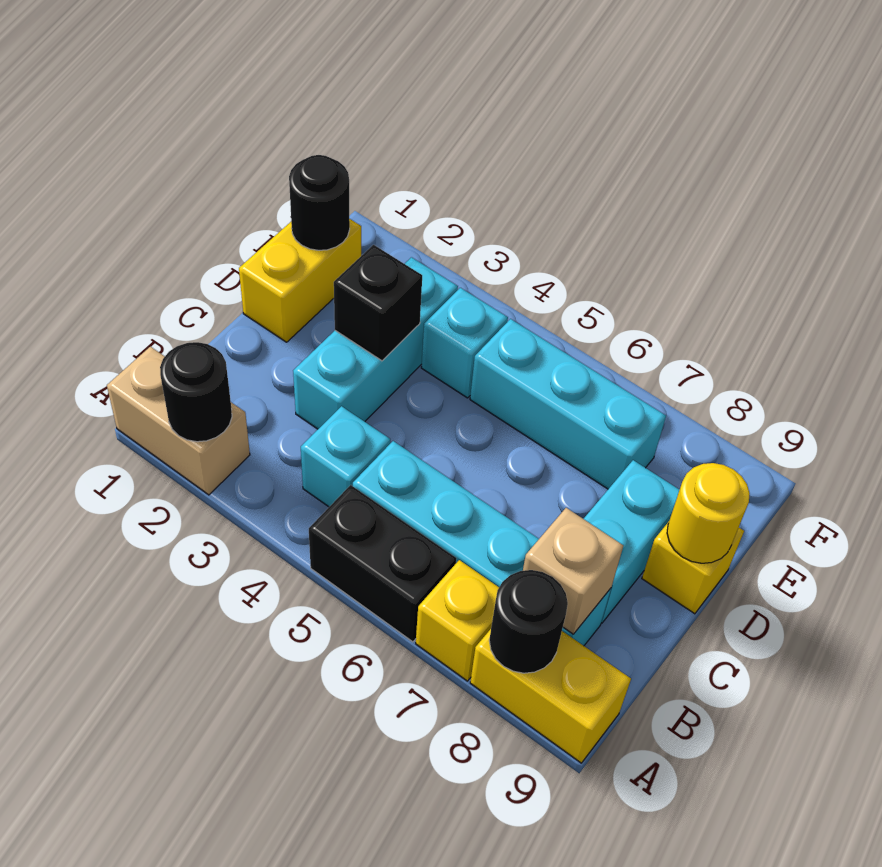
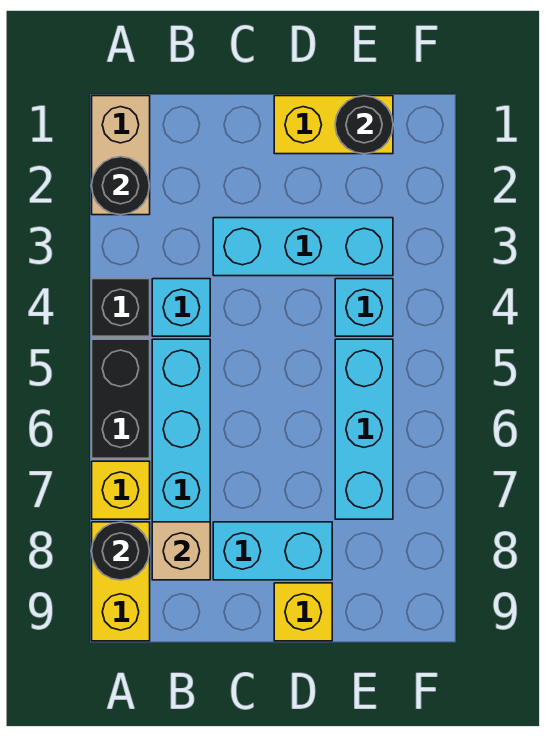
black 1x1 brick [334,245,422,361] -> black 1x1 brick moved to [92,279,150,336]
yellow 1x1 round brick [667,463,750,563] -> none

